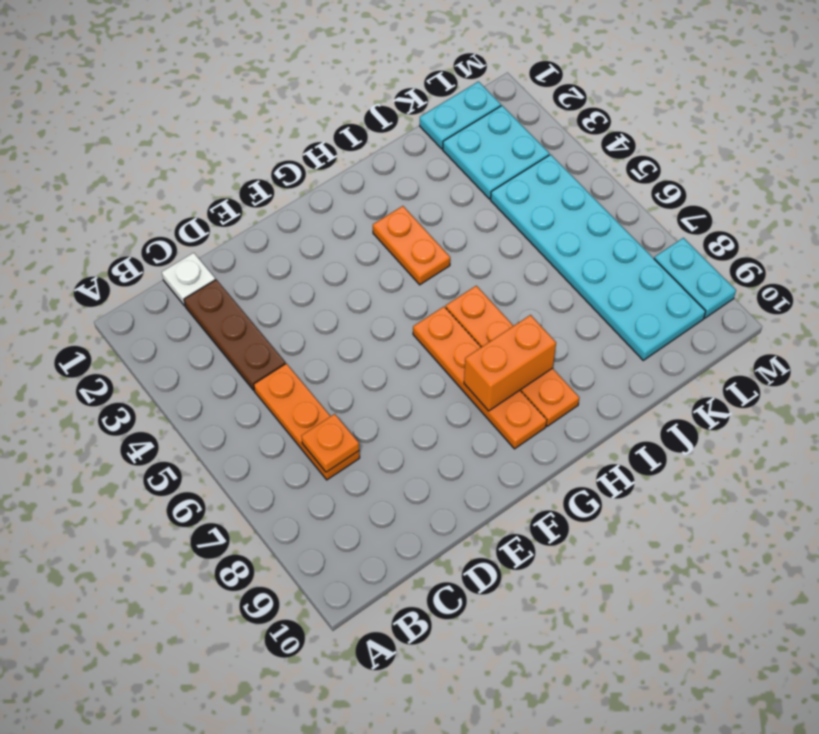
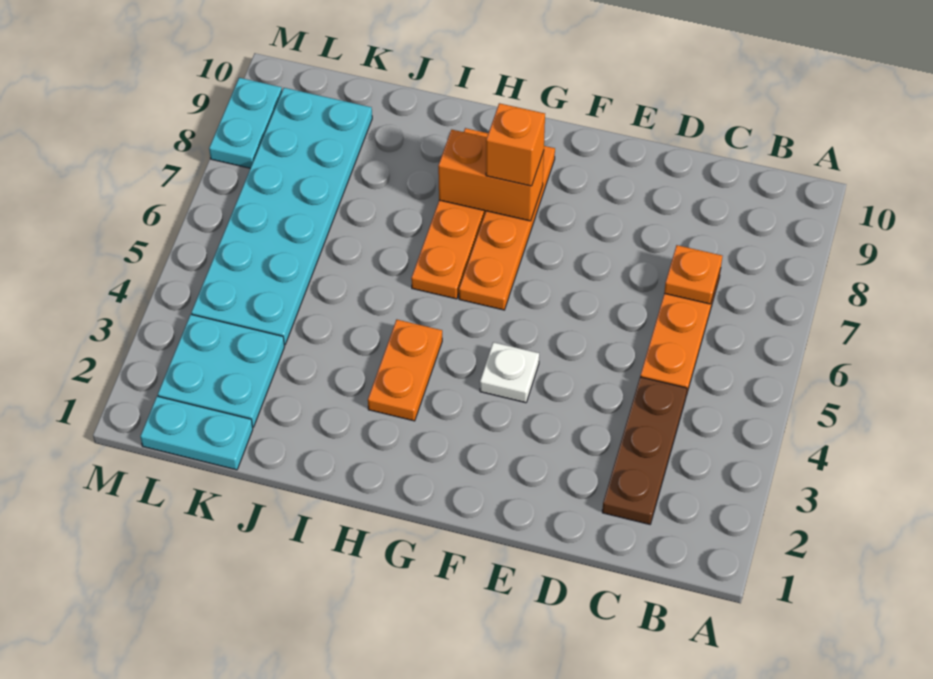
white 1x1 plate [162,253,215,306] -> white 1x1 plate moved to [480,342,539,403]
none -> orange 1x1 brick [486,103,545,186]

